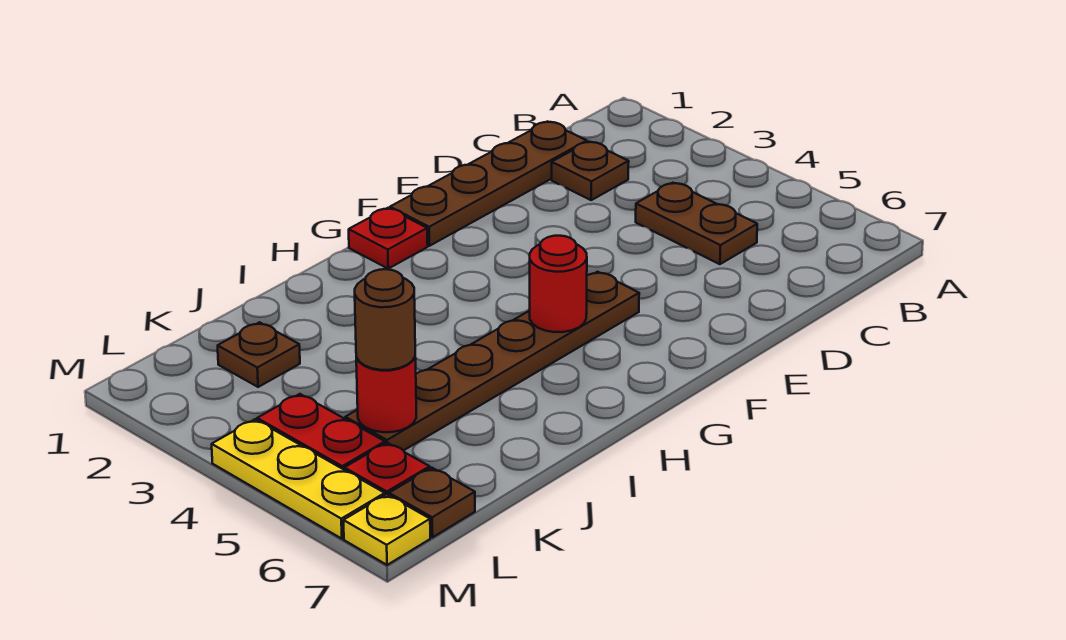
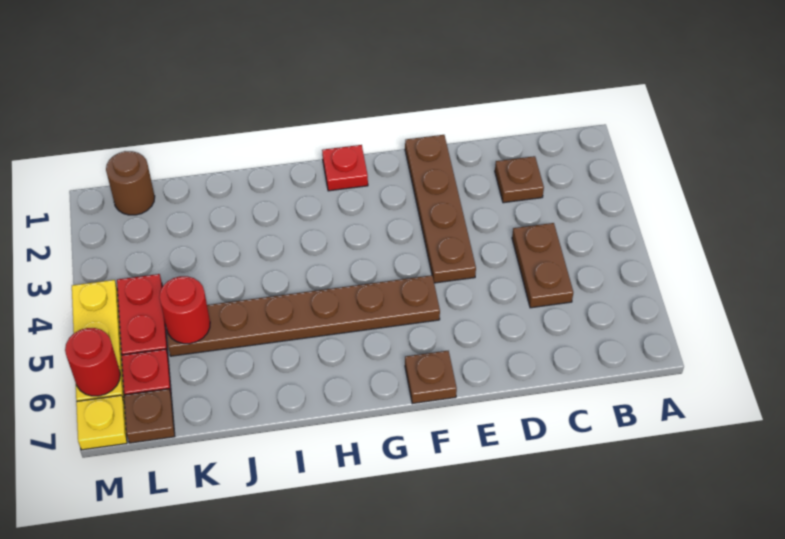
brown 1x4 plate [390,121,587,246] -> brown 1x4 plate turned to [405,135,476,283]
red 1x1 round brick [530,236,587,332] -> red 1x1 round brick moved to [65,328,120,396]
brown 1x1 plate [218,322,300,387] -> brown 1x1 plate moved to [405,351,457,404]
brown 1x1 round brick [355,269,415,370] -> brown 1x1 round brick moved to [106,151,155,215]

